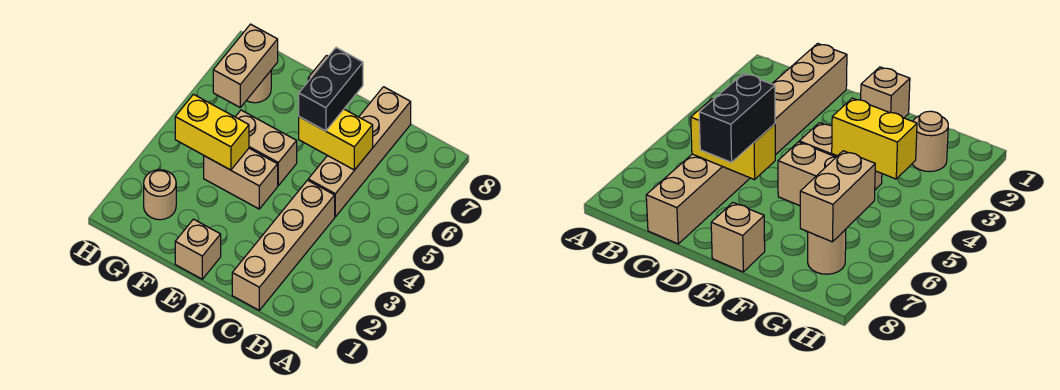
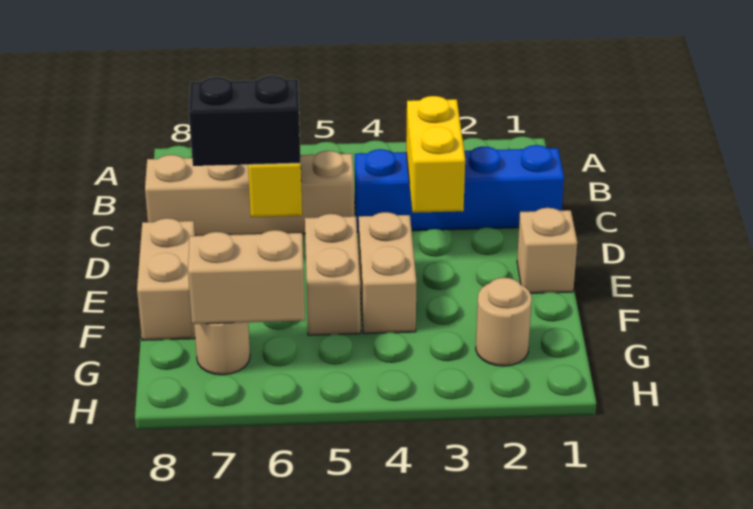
tan 1x4 brick [232,180,335,310] -> blue 1x4 brick [355,145,564,232]
tan 1x1 brick [711,203,765,272] -> tan 1x2 brick [137,218,195,340]
yellow 1x2 brick [175,94,249,170] -> yellow 1x2 brick moved to [406,96,465,213]

